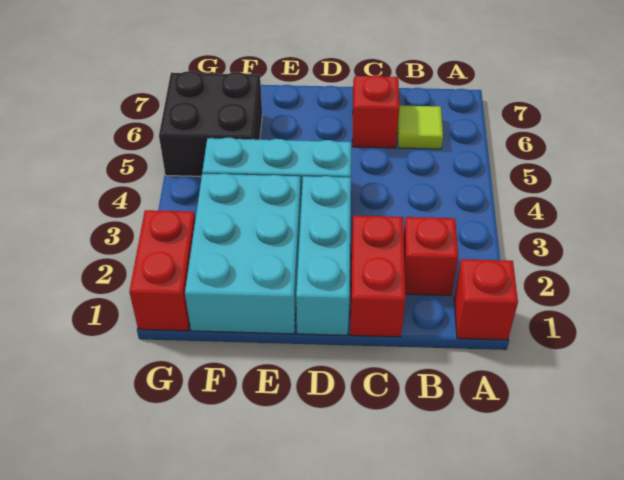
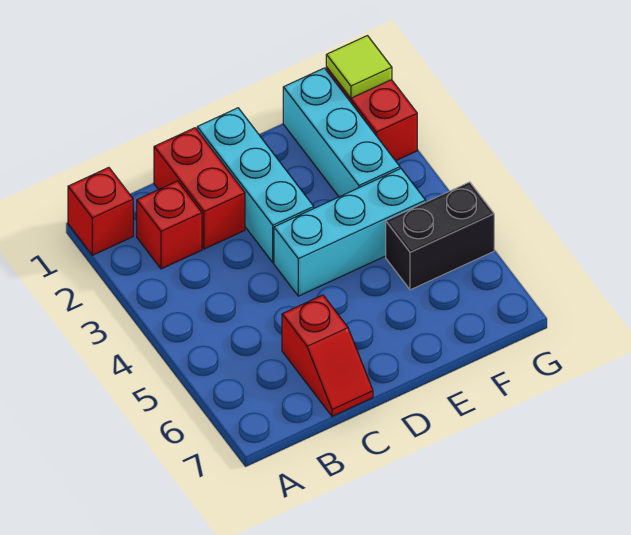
lime 1x1 tile [397,105,443,149] -> lime 1x1 tile moved to [326,36,392,98]
cyan 2x3 brick [185,174,301,334] -> cyan 1x3 brick [283,68,400,197]
black 2x2 brick [159,71,262,176] -> black 1x2 brick [386,182,494,290]

